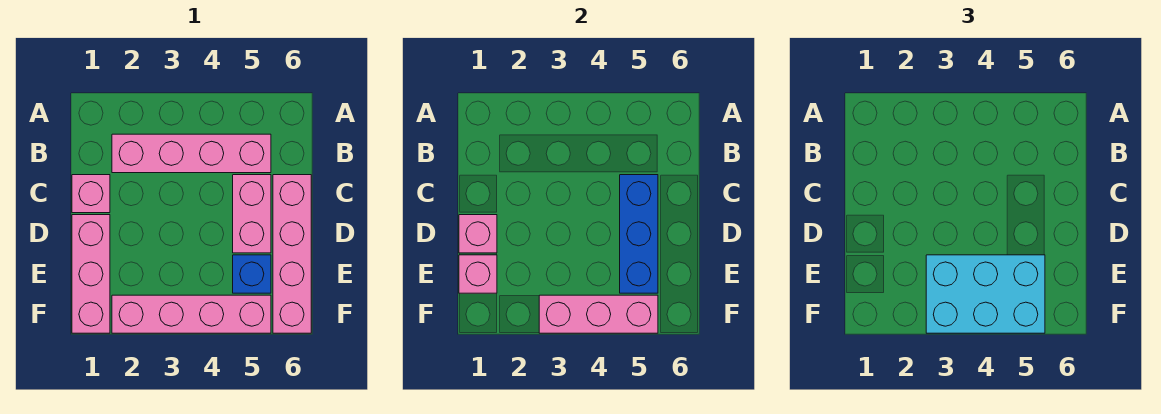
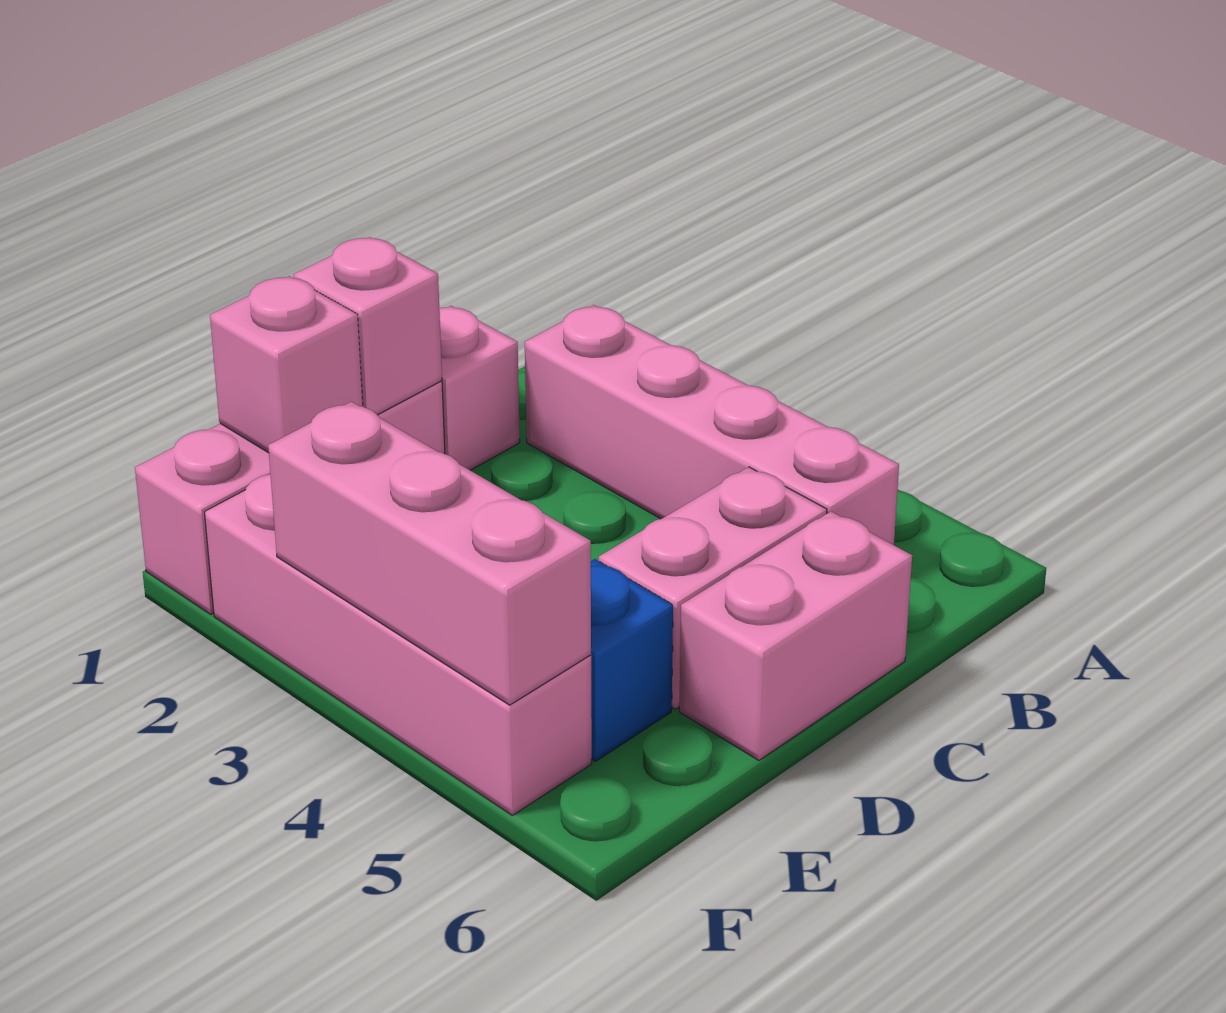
blue 1x3 brick [620,175,658,293] -> none
pink 1x4 brick [273,175,311,333] -> pink 1x2 brick [679,511,912,760]
cyan 2x3 brick [926,255,1045,333] -> none

